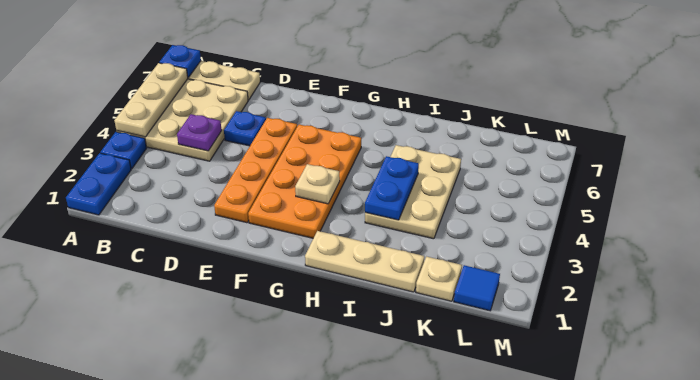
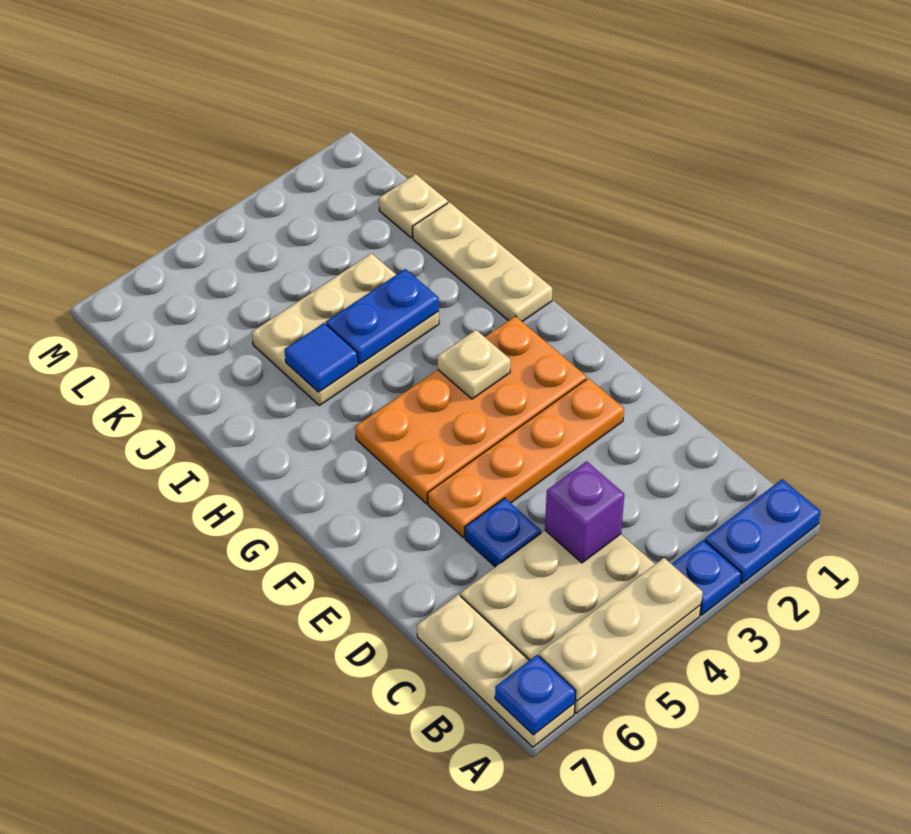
purple 1x1 plate [177,114,222,151] -> purple 1x1 brick [545,461,624,563]
blue 1x1 tile [454,265,500,311] -> blue 1x1 tile moved to [285,323,358,392]

